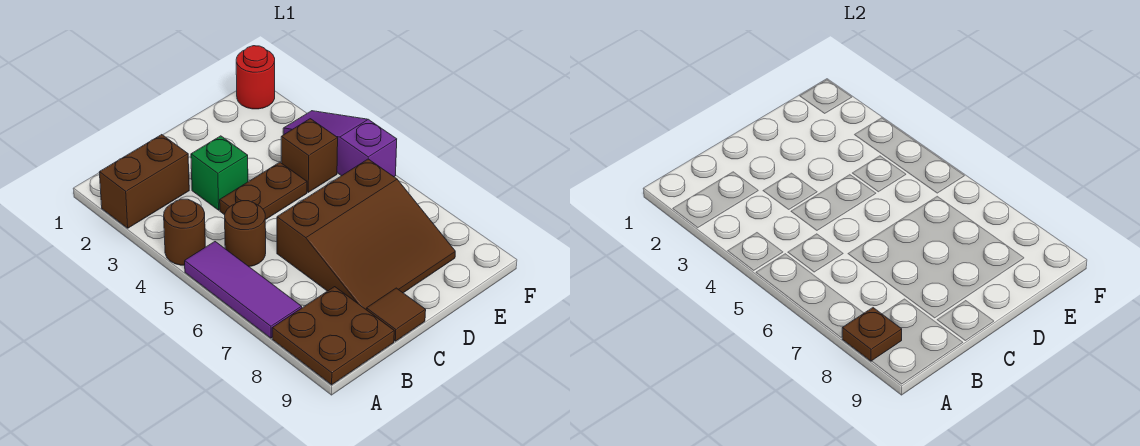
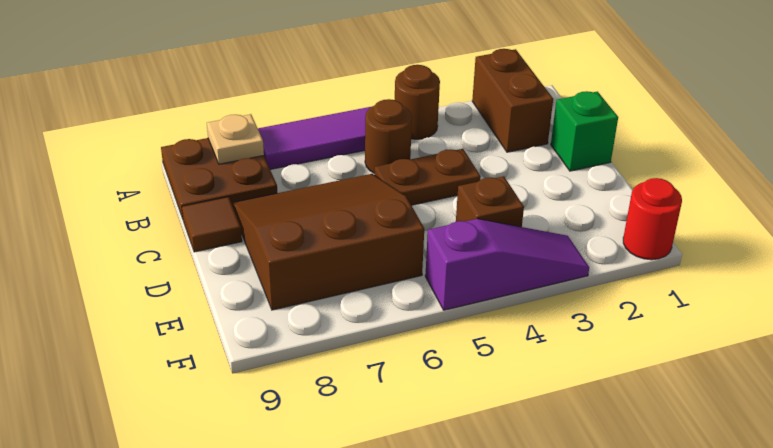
brown 1x1 plate [842,308,902,361] -> tan 1x1 plate [207,114,264,164]
green 1x1 brick [191,136,248,210] -> green 1x1 brick moved to [551,91,618,171]
brown 1x2 plate [220,162,307,220] -> brown 1x2 plate turned to [374,149,481,205]
brown 3x3 slope [277,159,455,309] -> brown 3x3 slope turned to [232,174,424,310]

